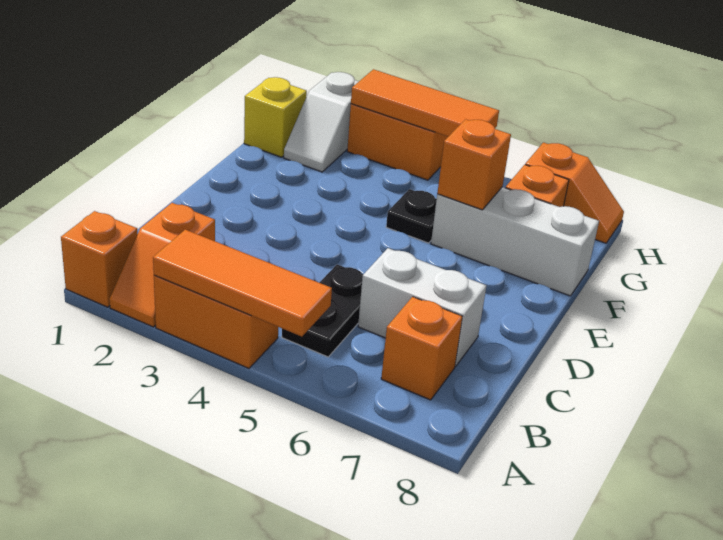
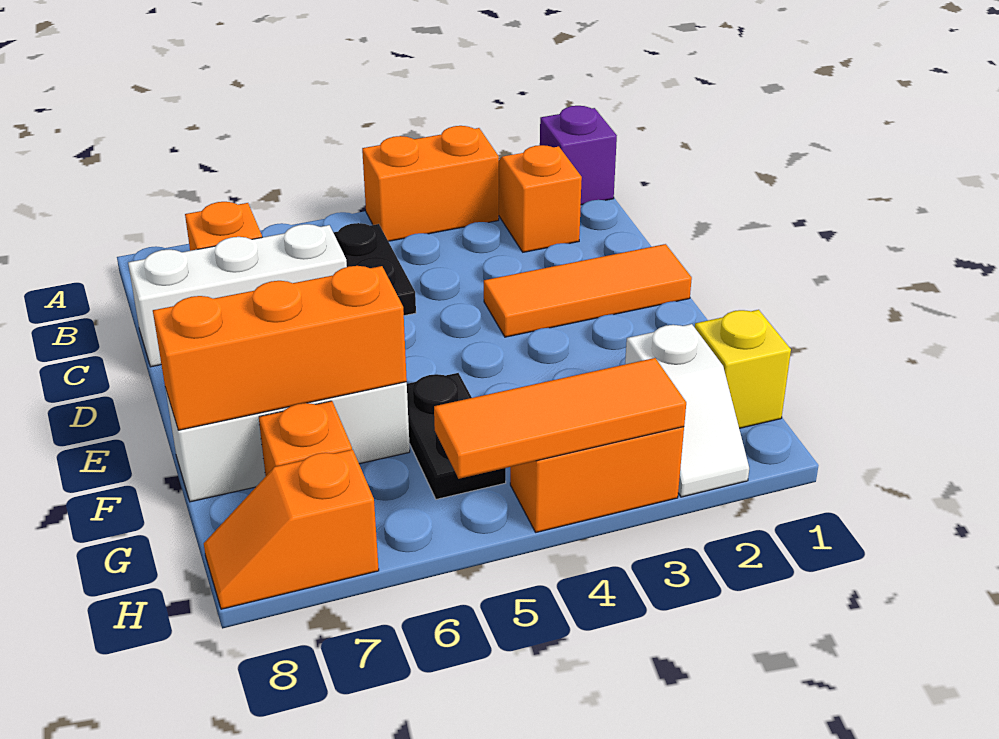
orange 1x1 brick [61,211,138,307] -> purple 1x1 brick [540,106,617,205]
orange 1x3 tile [153,230,332,337] -> orange 1x3 tile moved to [484,244,692,337]
white 1x2 brick [358,248,486,366] -> white 1x3 brick [128,224,347,367]
black 1x1 plate [386,189,437,243] -> black 1x2 plate [407,373,506,499]
orange 1x1 brick [437,119,511,210] -> orange 1x3 brick [153,266,407,430]
white 1x2 slope [284,72,359,172] -> white 1x2 slope turned to [625,324,749,497]

